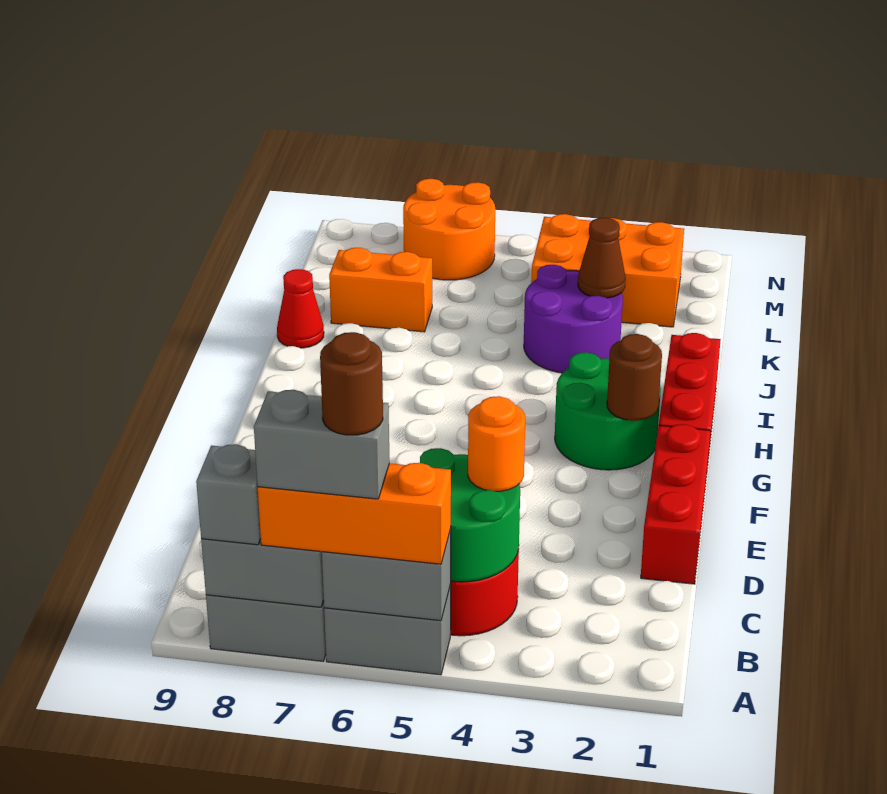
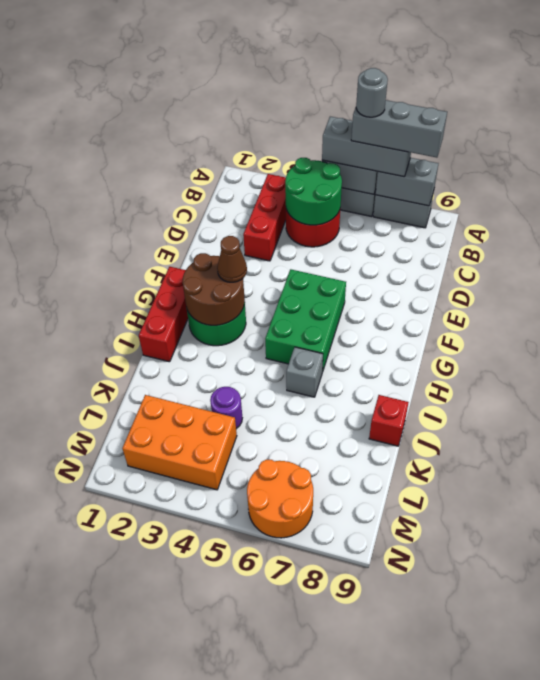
orange 1x3 brick [258,463,451,564] -> grey 1x3 brick [322,117,411,177]
grey 1x2 brick [254,390,390,499] -> grey 1x3 brick [351,100,447,158]
brown 1x1 round brick [320,332,383,435] -> grey 1x1 round brick [356,68,388,117]
grey 1x1 brick [196,444,261,545] -> grey 1x1 brick moved to [286,347,323,397]
orange 1x1 round brick [468,396,525,491] -> none
red 1x3 brick [641,424,711,584] -> red 1x3 brick moved to [243,174,286,261]
none -> green 2x3 brick [265,269,346,372]
brown 1x1 round brick [607,334,662,421] -> brown 2x2 round brick [183,253,245,325]
purple 2x2 round brick [524,265,623,373] -> purple 1x1 round brick [210,387,242,429]
red 1x1 cone [277,269,324,348] -> red 1x1 brick [369,395,409,446]
brown 1x1 cone [578,218,626,298] -> brown 1x1 cone moved to [217,236,247,282]
orange 1x2 brick [329,248,432,332] -> none

